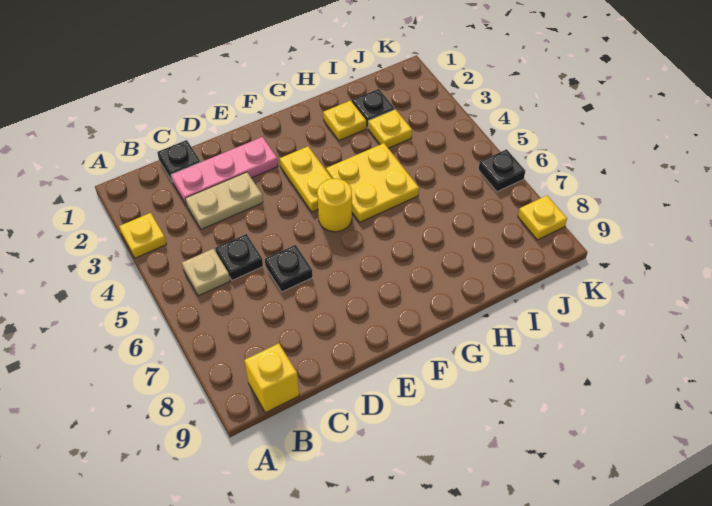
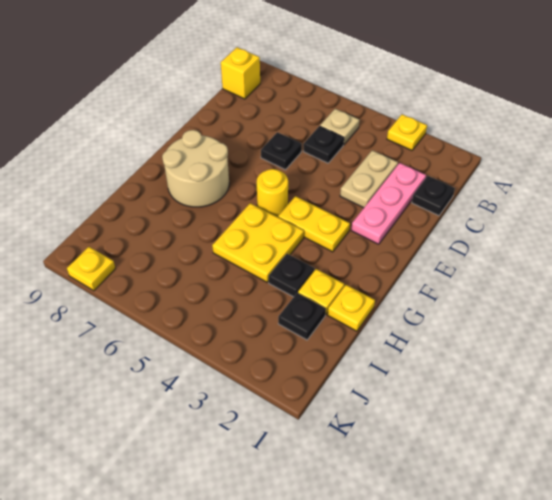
none -> tan 2x2 round brick [162,130,229,207]
yellow 1x1 plate [368,109,412,148] -> yellow 1x1 plate moved to [328,285,375,331]
black 1x1 plate [479,149,525,192] -> black 1x1 plate moved to [269,254,315,297]

